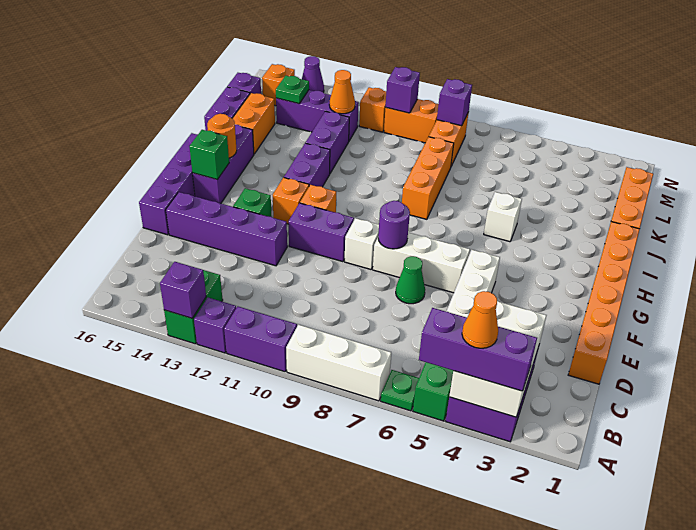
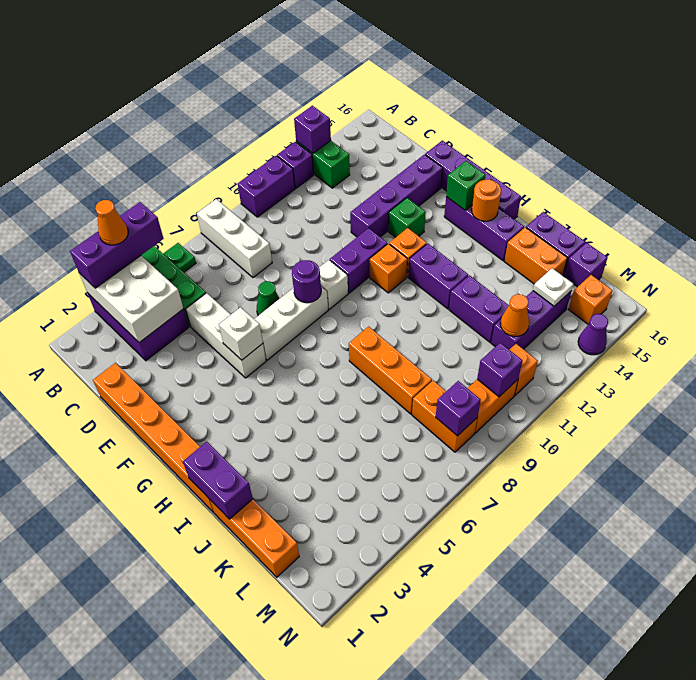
white 1x3 brick [286,325,391,401] -> white 1x3 brick turned to [197,199,272,277]
none -> purple 1x2 brick [183,442,253,519]
white 1x1 brick [484,192,522,242] -> white 1x1 brick moved to [219,307,263,360]
green 1x1 plate [276,75,309,104] -> white 1x1 plate [533,268,573,306]

